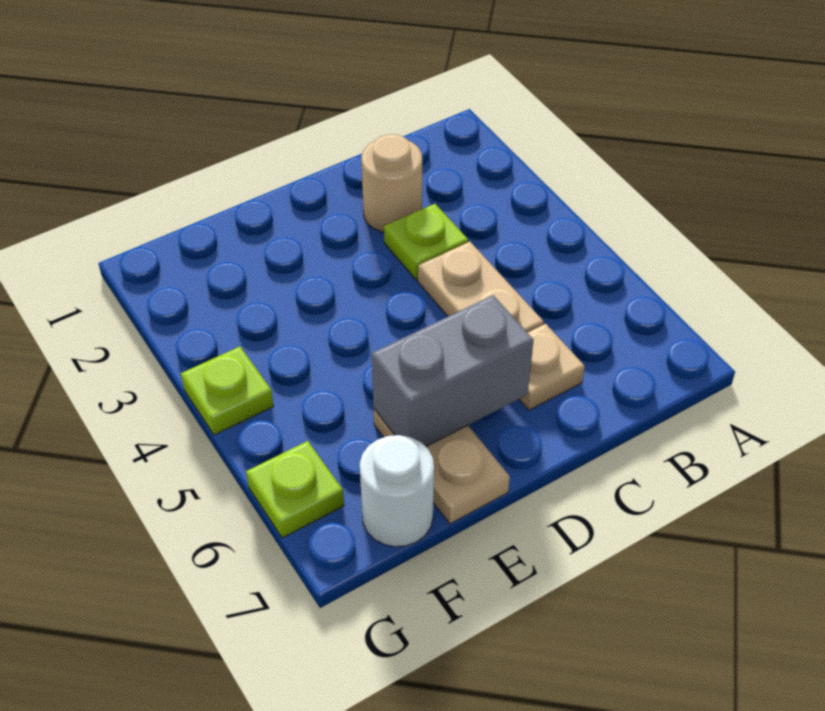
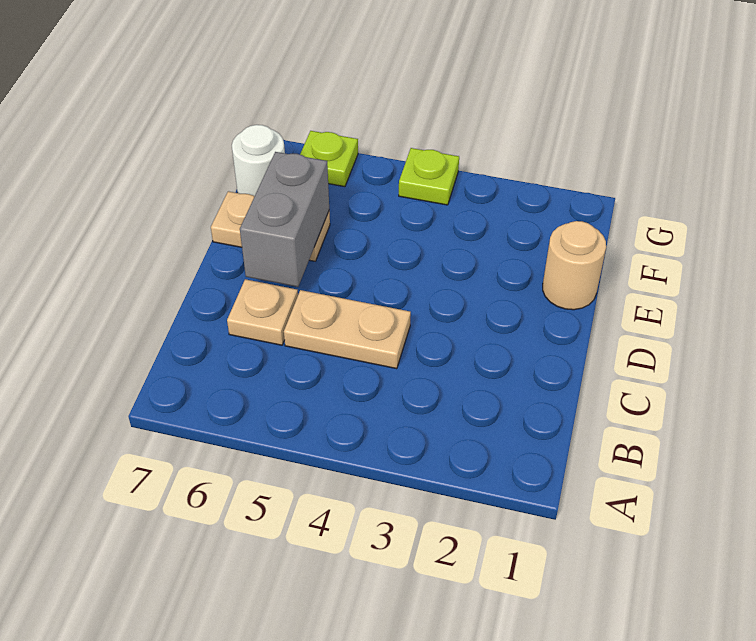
tan 1x1 round brick [361,134,422,232] -> tan 1x1 round brick moved to [543,221,606,310]
lime 1x1 plate [384,204,468,280] -> none

